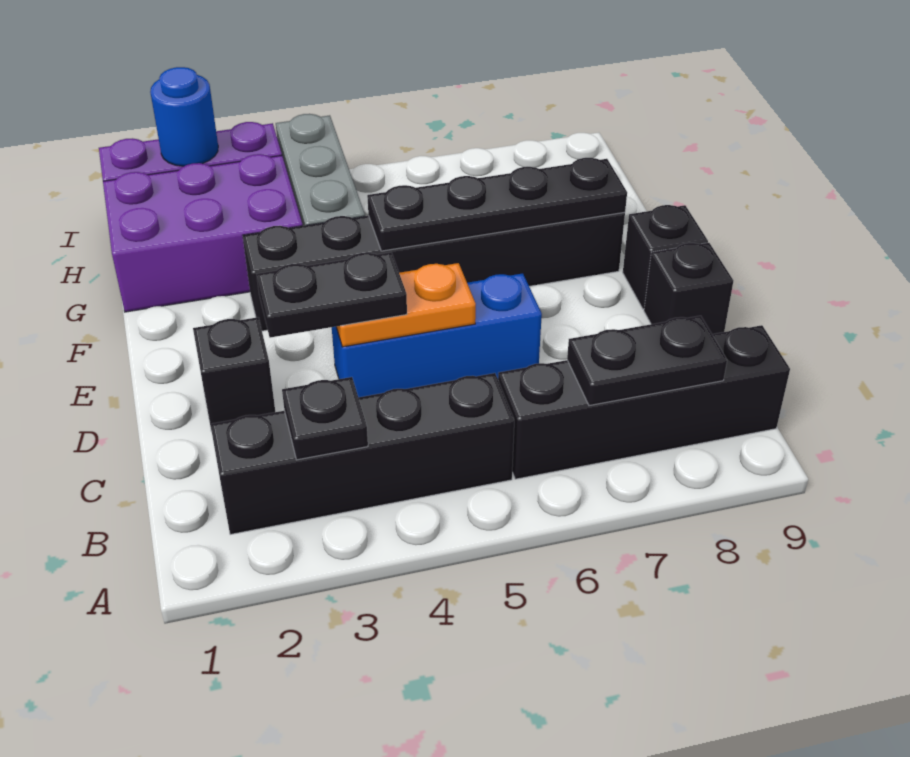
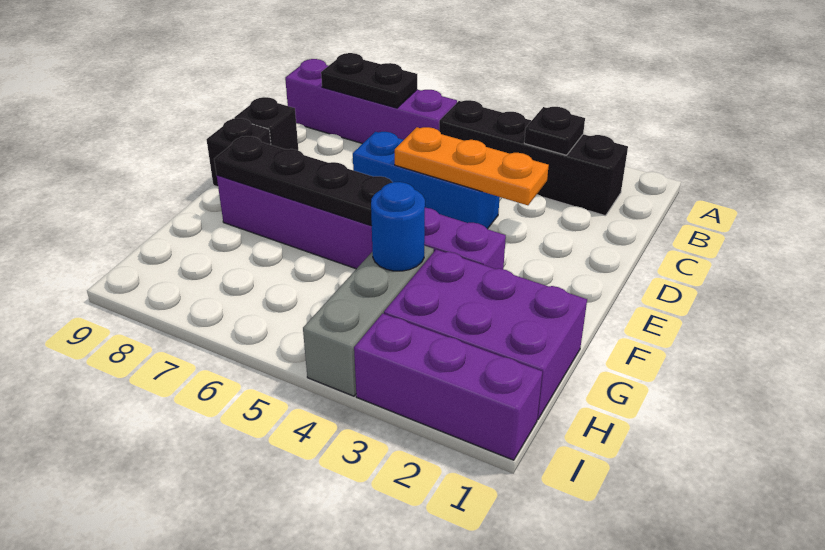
black 1x4 brick [498,325,790,479] -> purple 1x4 brick [285,59,457,144]
black 1x1 brick [193,317,275,427] -> none
black 1x2 plate [257,252,407,338] -> none
orange 1x2 plate [336,263,476,347] -> orange 1x3 plate [395,127,549,205]
black 1x6 brick [243,212,625,331] -> purple 1x6 brick [217,175,506,269]
blue 1x1 round brick [150,67,218,166] -> blue 1x1 round brick moved to [371,182,425,271]

